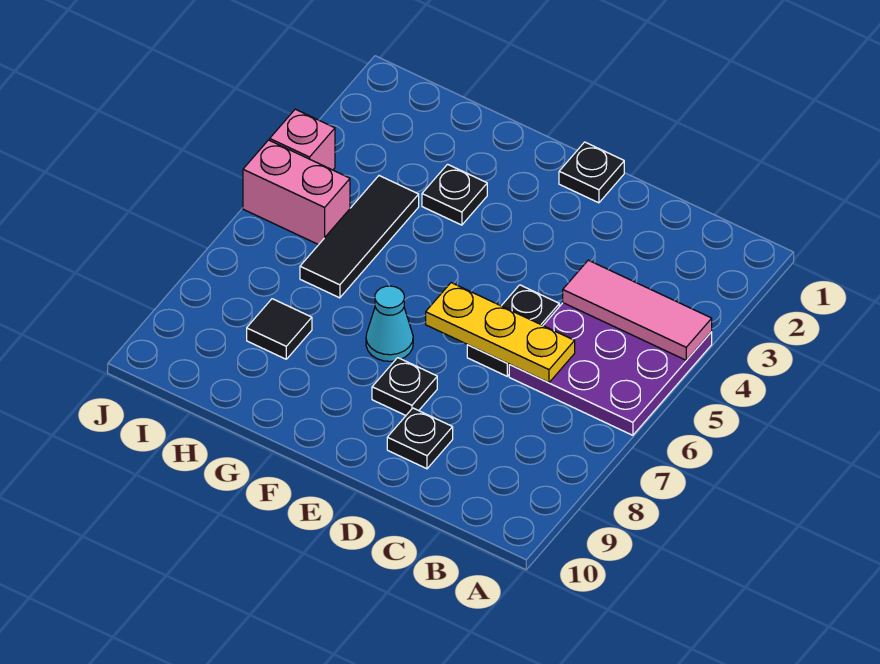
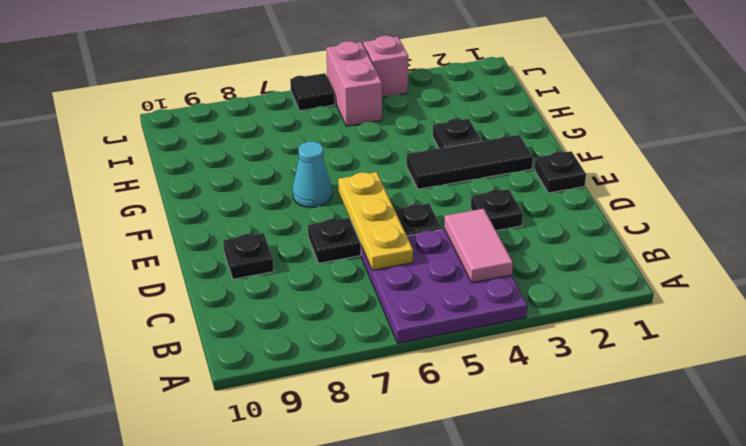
pink 1x3 tile [563,260,712,360] -> pink 1x2 tile [444,209,513,283]
black 1x2 plate [467,285,559,376] -> black 1x3 plate [308,203,442,263]
black 1x1 plate [372,358,437,415] -> black 1x1 plate moved to [471,189,523,231]
black 1x3 tile [300,176,419,298] -> black 1x3 tile moved to [407,135,533,189]
black 1x1 tile [247,299,312,359] -> black 1x1 tile moved to [290,73,335,111]

